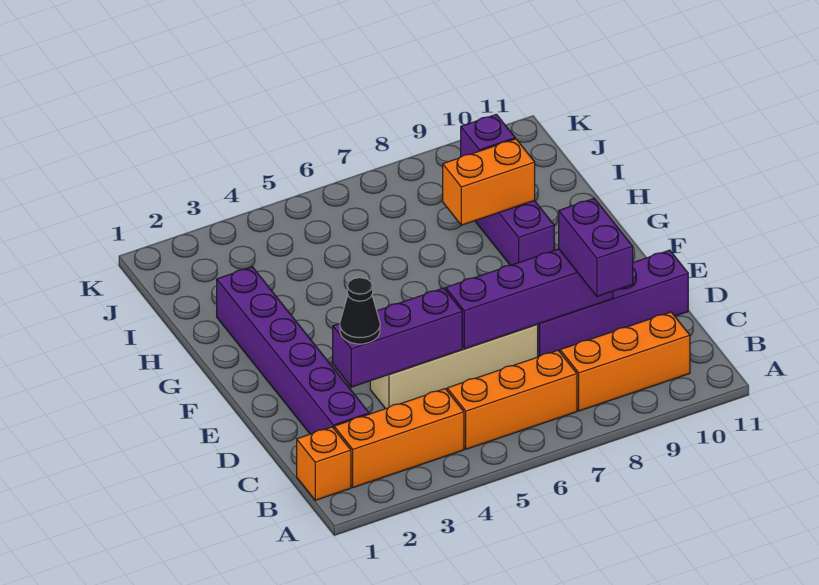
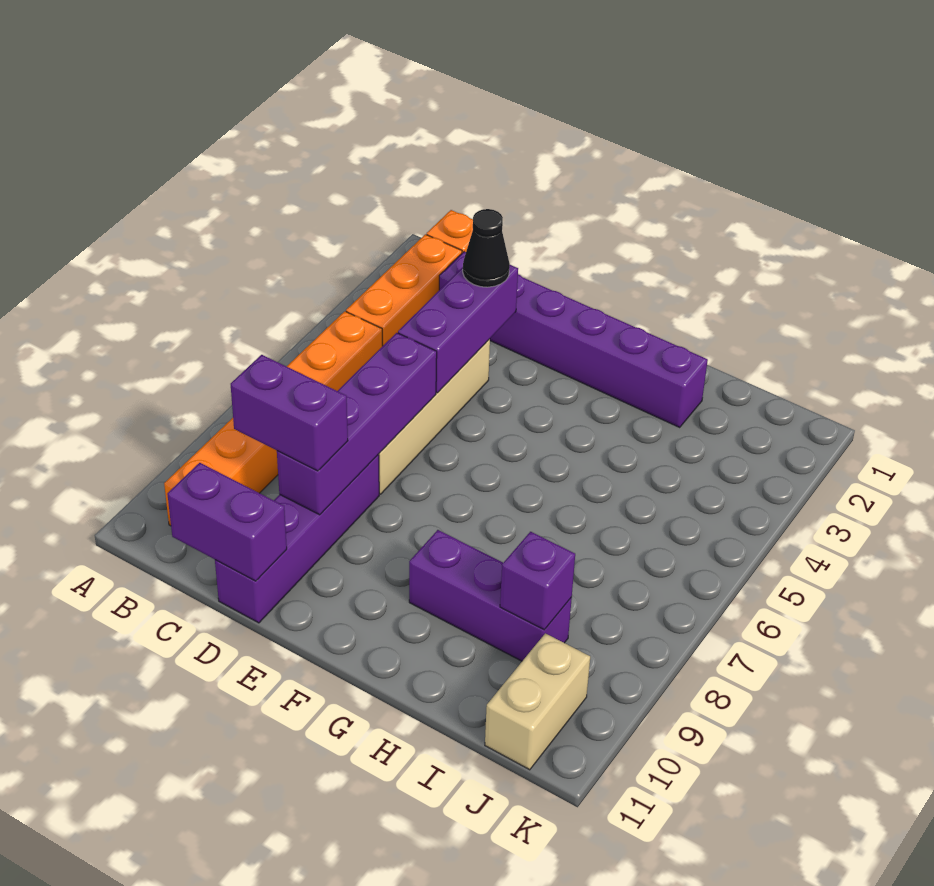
none -> purple 1x2 brick [167,463,287,581]
orange 1x2 brick [443,139,535,225] -> none
none -> tan 1x2 brick [485,633,590,770]

